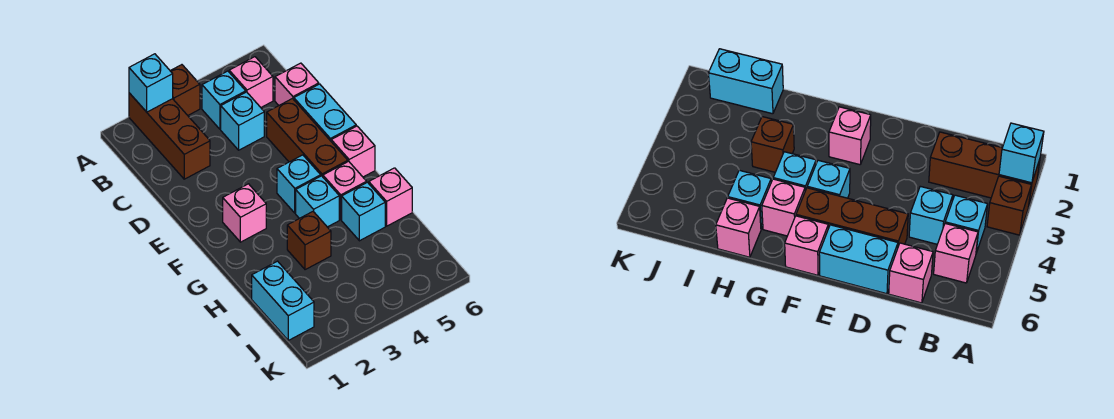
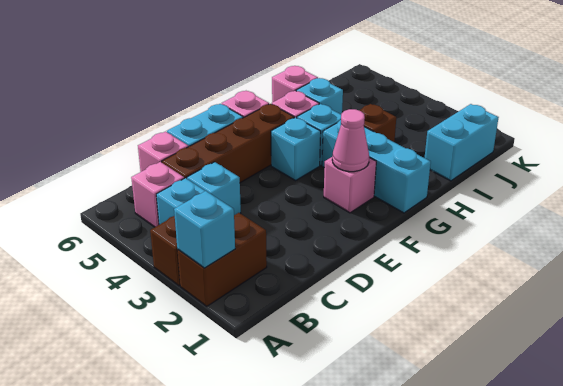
brown 1x3 brick [129,93,210,179] -> brown 1x2 brick [177,213,267,306]
brown 1x3 brick [267,99,348,177] -> brown 1x4 brick [162,104,294,183]
none -> pink 1x1 cone [332,109,369,172]
none -> cyan 1x3 brick [322,120,431,213]

